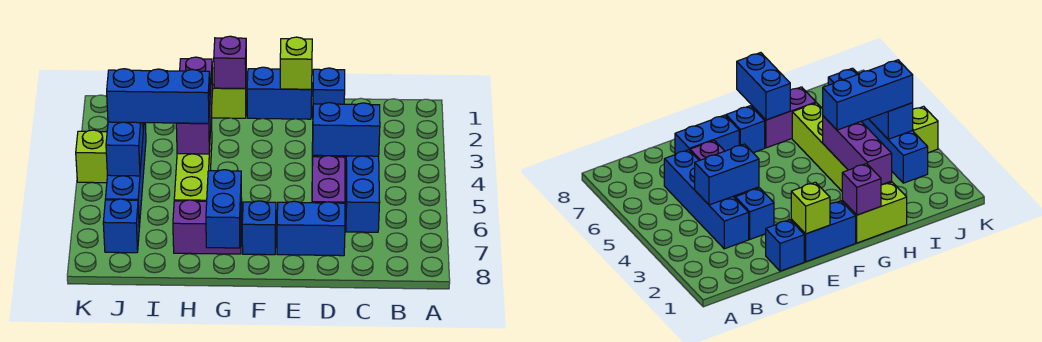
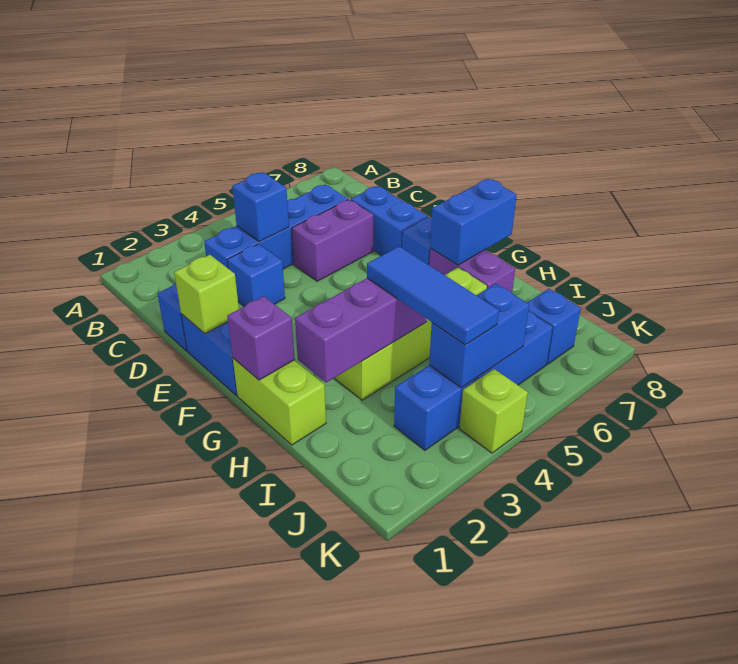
blue 1x2 brick [312,103,380,156] -> blue 1x1 brick [232,172,289,242]
blue 1x3 brick [107,69,210,123] -> blue 1x3 tile [367,246,499,345]

